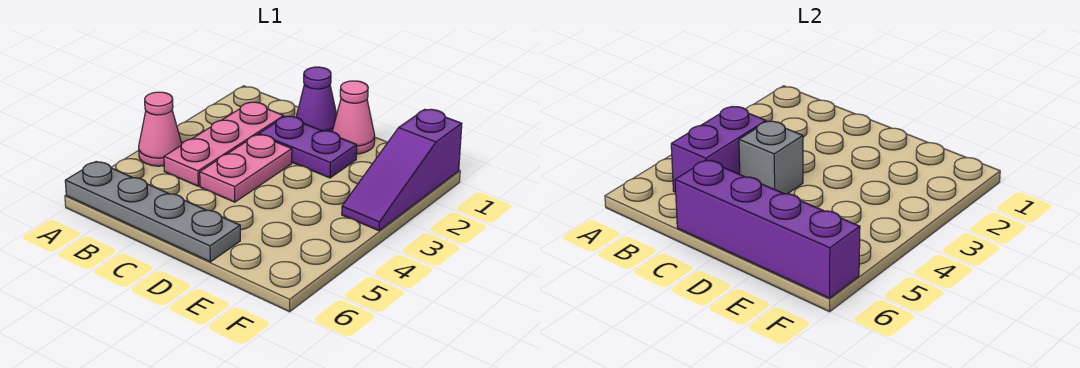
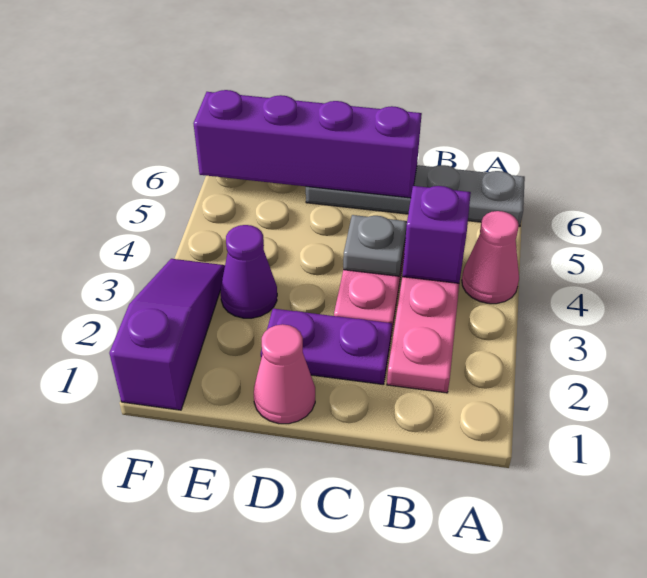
purple 1x2 brick [671,107,766,192] -> purple 1x1 brick [402,186,471,283]
purple 1x1 cone [296,67,337,132] -> purple 1x1 cone moved to [220,225,277,318]
grey 1x1 brick [739,121,803,194] -> grey 1x1 plate [343,215,407,276]

